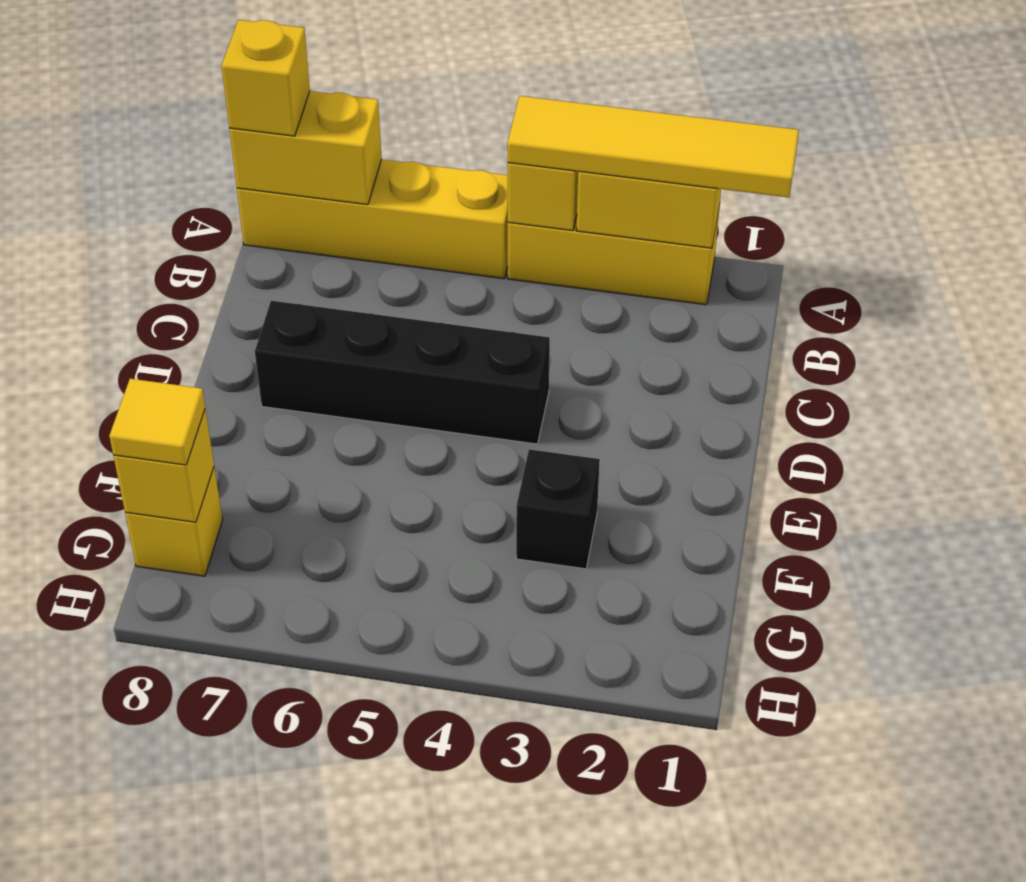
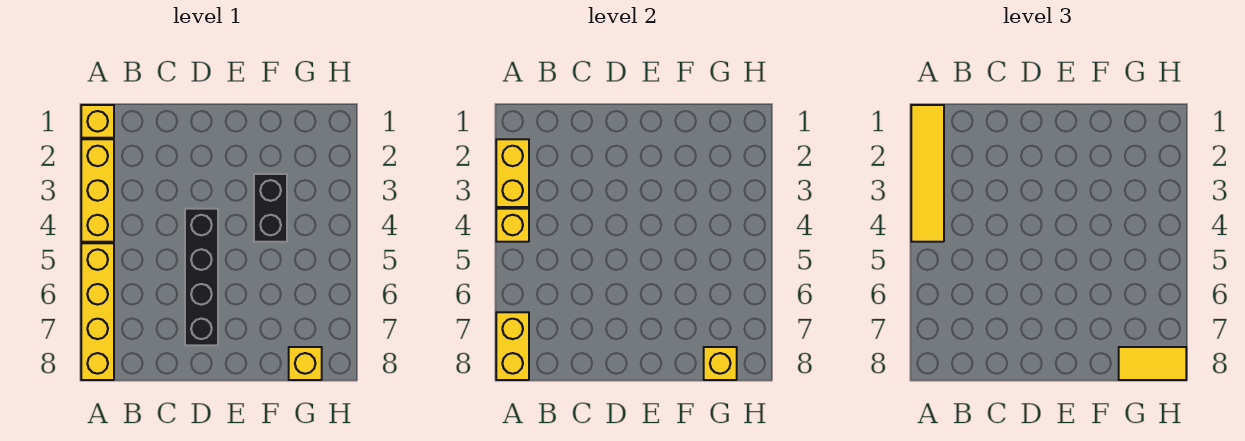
yellow 1x1 brick [221,20,310,136] -> yellow 1x1 brick moved to [81,105,114,138]
black 1x1 brick [516,449,600,569] -> black 1x2 brick [254,174,287,242]
yellow 1x1 tile [109,379,205,465] -> yellow 1x2 tile [1119,347,1186,380]

